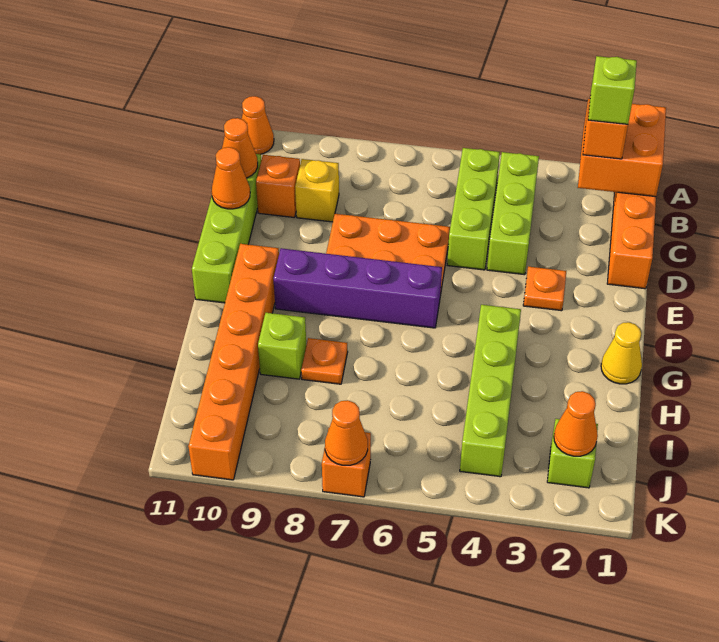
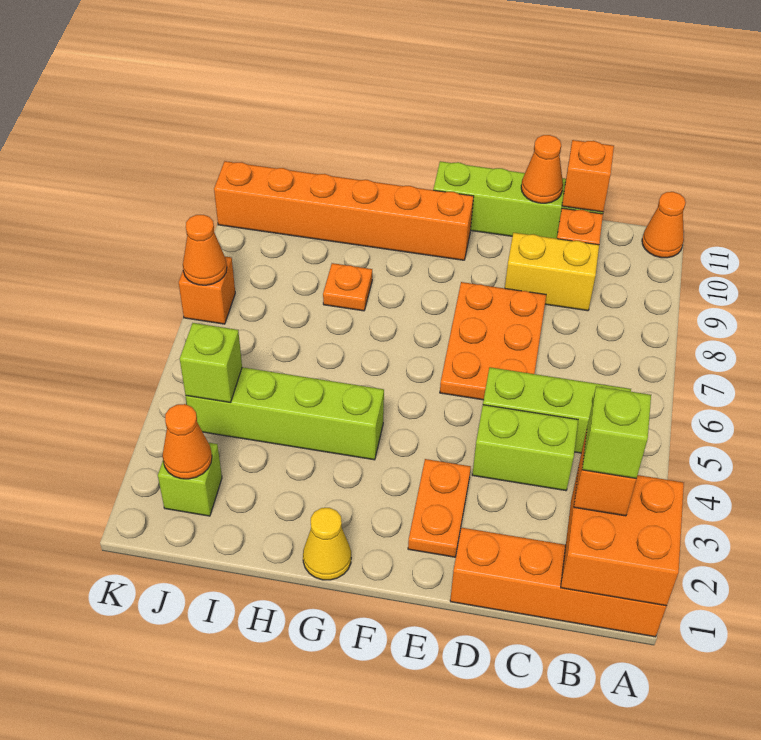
lime 1x3 brick [487,152,539,275] -> lime 1x2 brick [472,405,578,491]
yellow 1x1 brick [295,159,339,222] -> yellow 1x2 brick [505,233,599,311]
orange 1x1 cone [222,118,258,178] -> orange 1x1 brick [562,140,614,212]
orange 1x1 plate [523,266,566,311] -> orange 1x2 plate [408,459,471,557]
purple 1x4 brick [273,248,442,328] -> none
lime 1x1 brick [258,313,306,379] -> lime 1x1 brick moved to [180,323,242,403]

